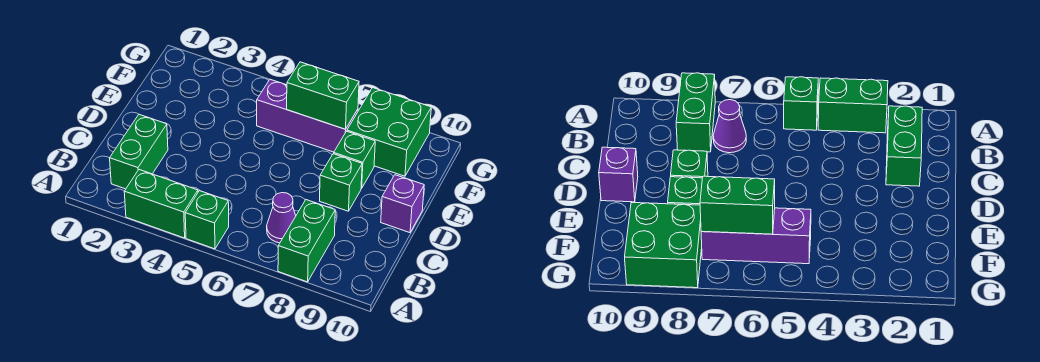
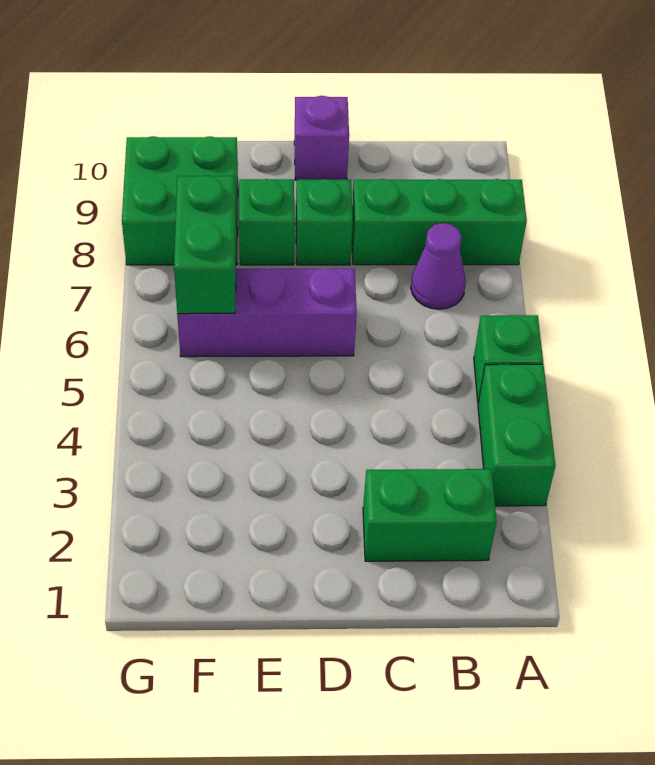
green 1x2 brick [278,200,335,282] -> green 1x3 brick [352,179,527,265]
purple 1x3 brick [257,79,358,152] -> purple 1x3 brick turned to [177,269,357,357]

